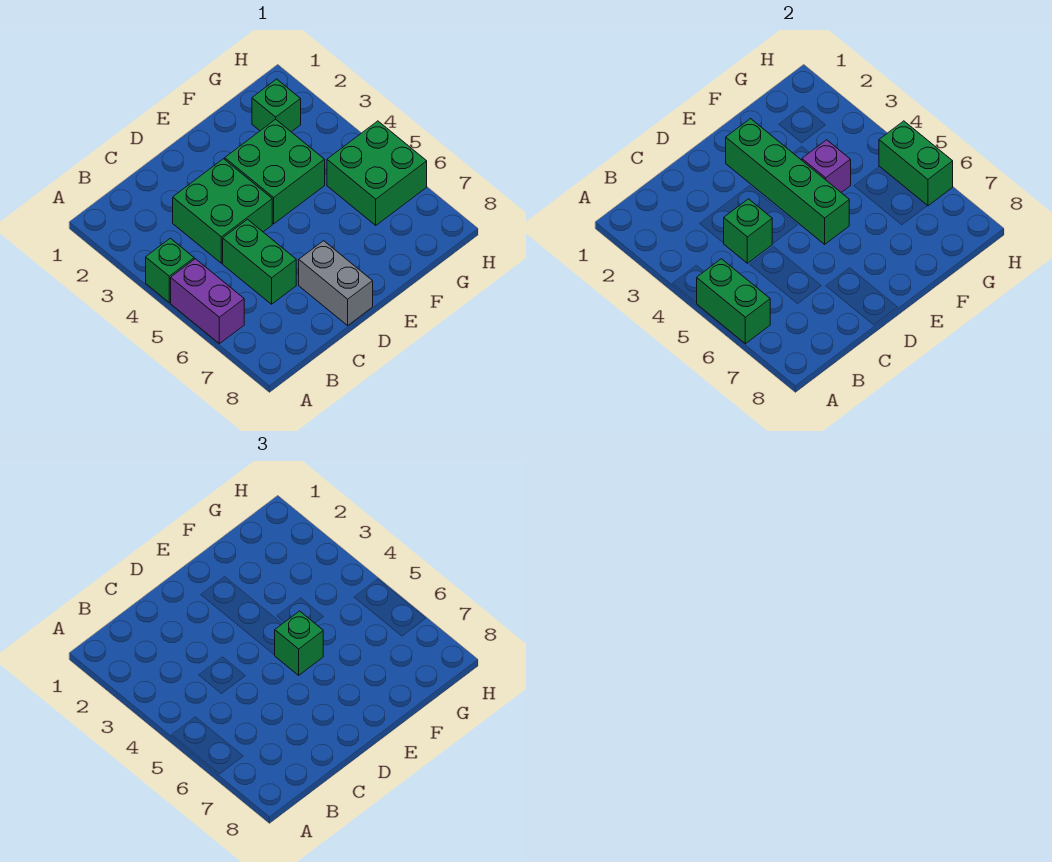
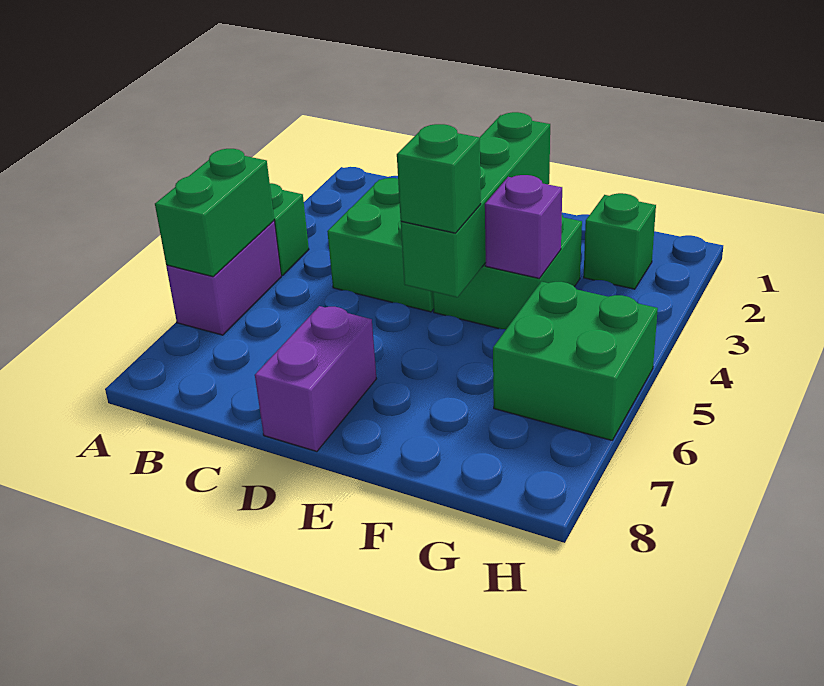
green 1x1 brick [724,199,772,263] -> none
green 1x2 brick [223,220,296,304] -> none
grey 1x2 brick [299,241,373,325] -> purple 1x2 brick [255,306,377,452]
green 1x2 brick [879,121,953,206] -> none

